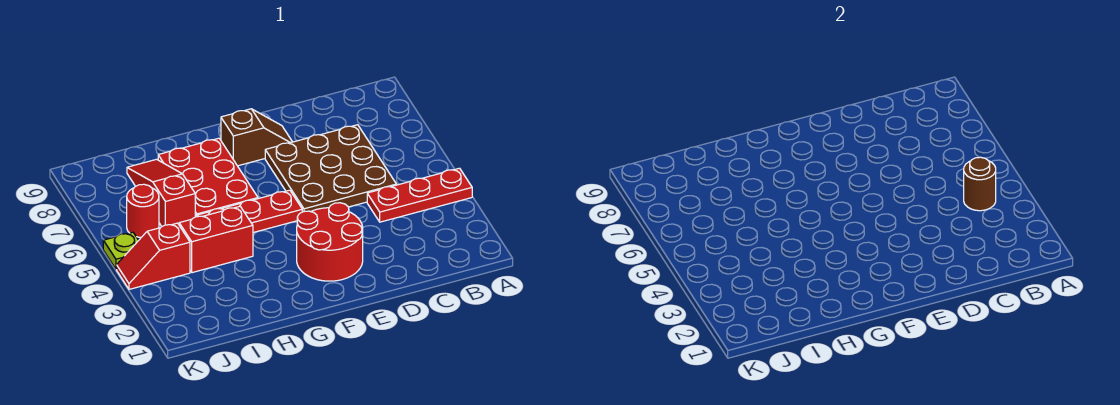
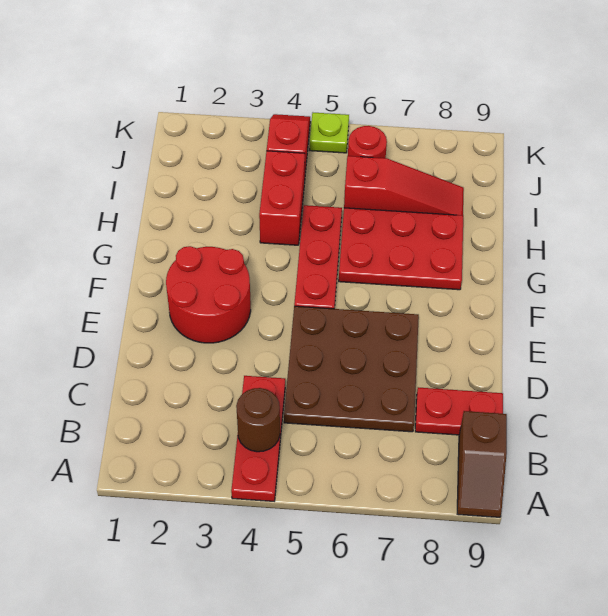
none -> red 1x2 plate [415,387,503,435]
brown 1x2 slope [221,109,292,166] -> brown 1x2 slope moved to [457,411,507,517]

